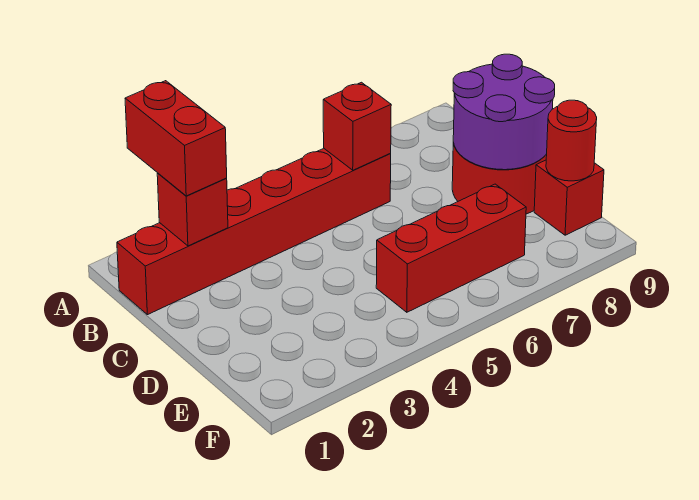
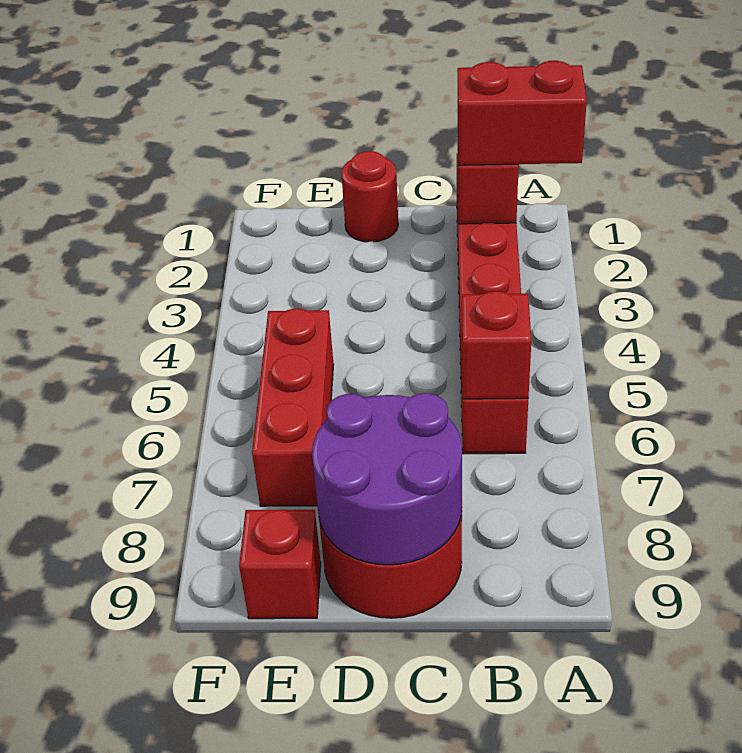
red 1x1 round brick [546,100,597,181] -> red 1x1 round brick moved to [341,151,398,242]

